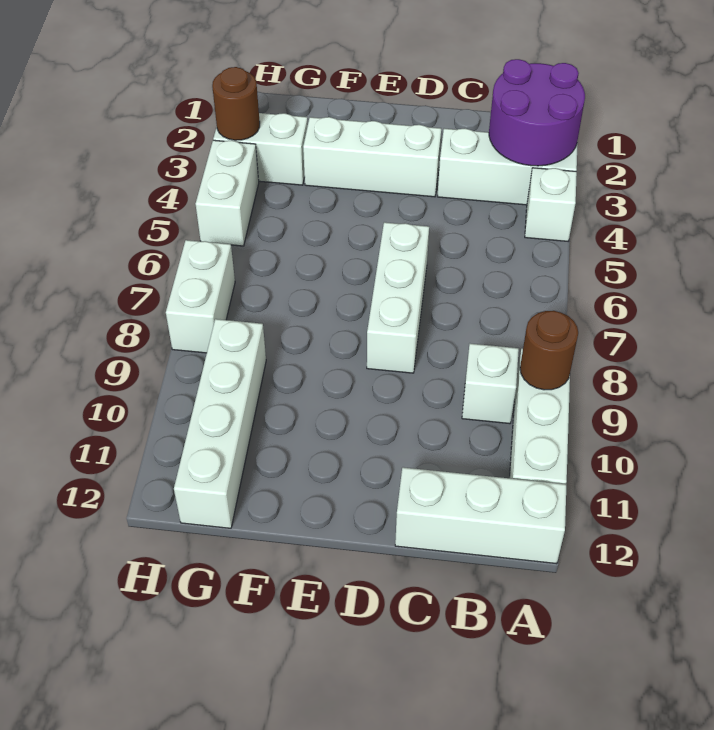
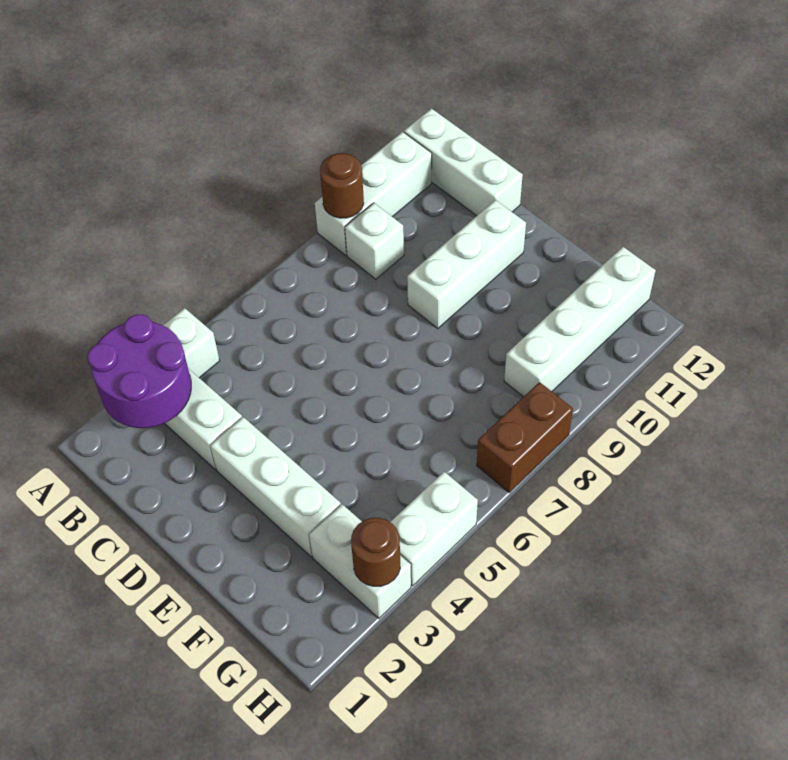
white 1x3 brick [367,222,429,373] -> white 1x3 brick moved to [407,200,526,328]
white 1x2 brick [166,240,235,353] -> brown 1x2 brick [477,382,573,492]

